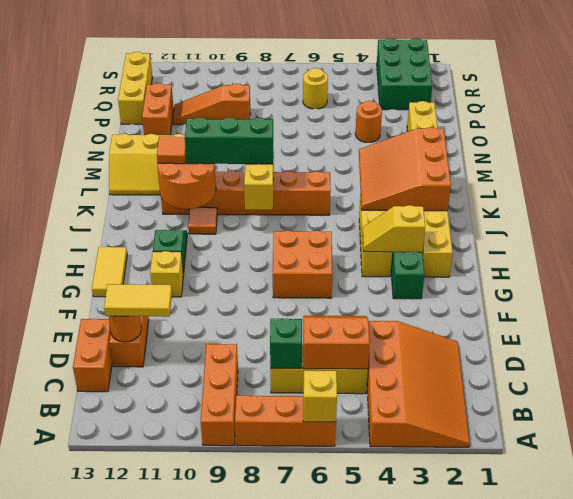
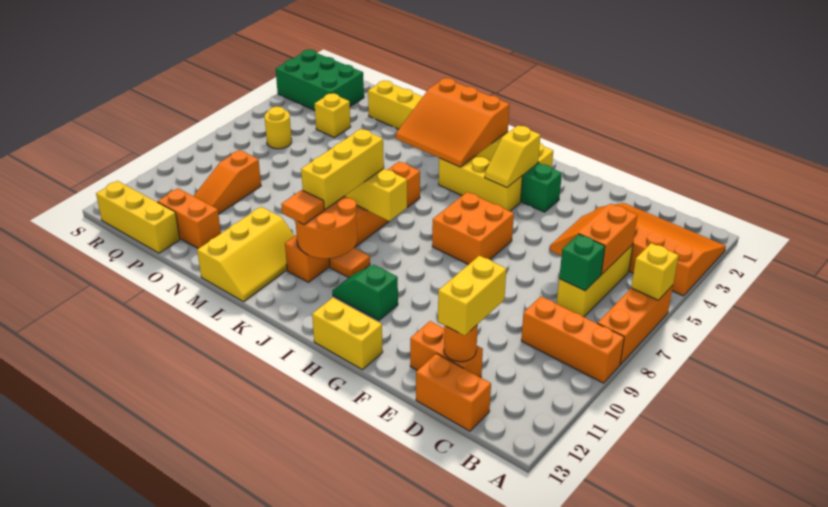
yellow 1x2 tile [104,284,172,317] -> yellow 1x2 brick [438,256,506,336]
yellow 1x1 brick [150,251,183,297] -> yellow 1x1 brick moved to [315,93,351,138]
yellow 1x2 tile [92,247,127,297] -> yellow 1x2 brick [312,298,383,370]
green 1x3 brick [185,117,273,164] -> yellow 1x3 brick [301,129,384,209]
orange 1x1 round brick [355,101,382,143] -> none

